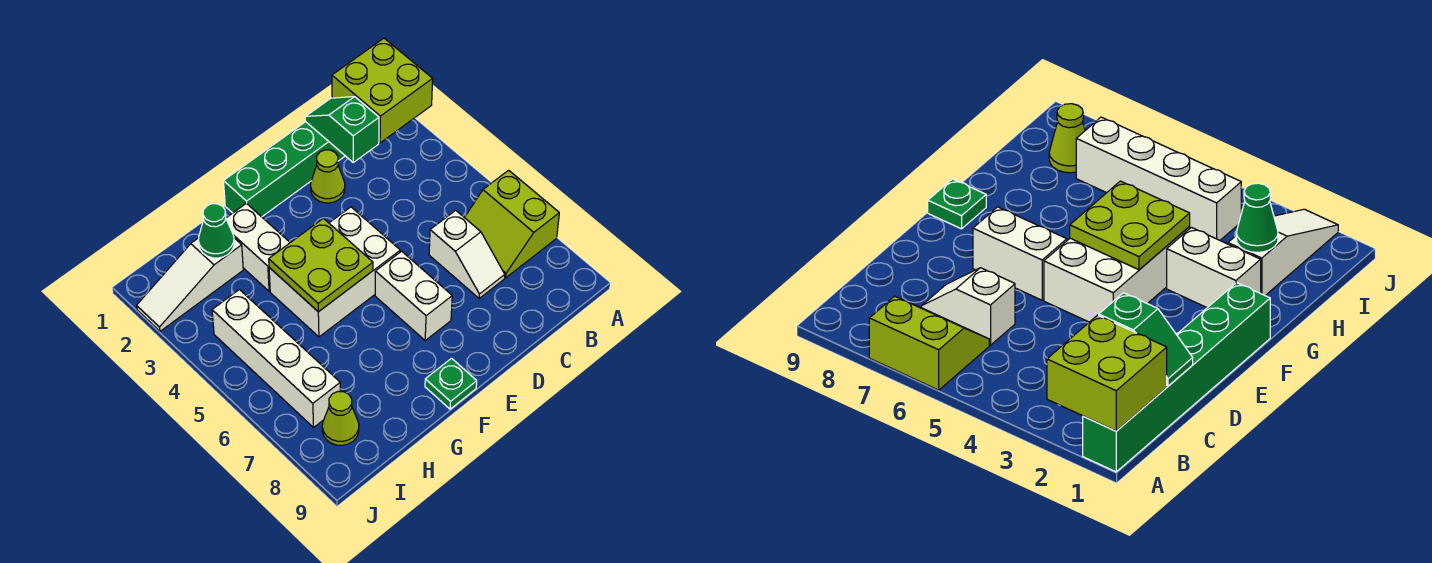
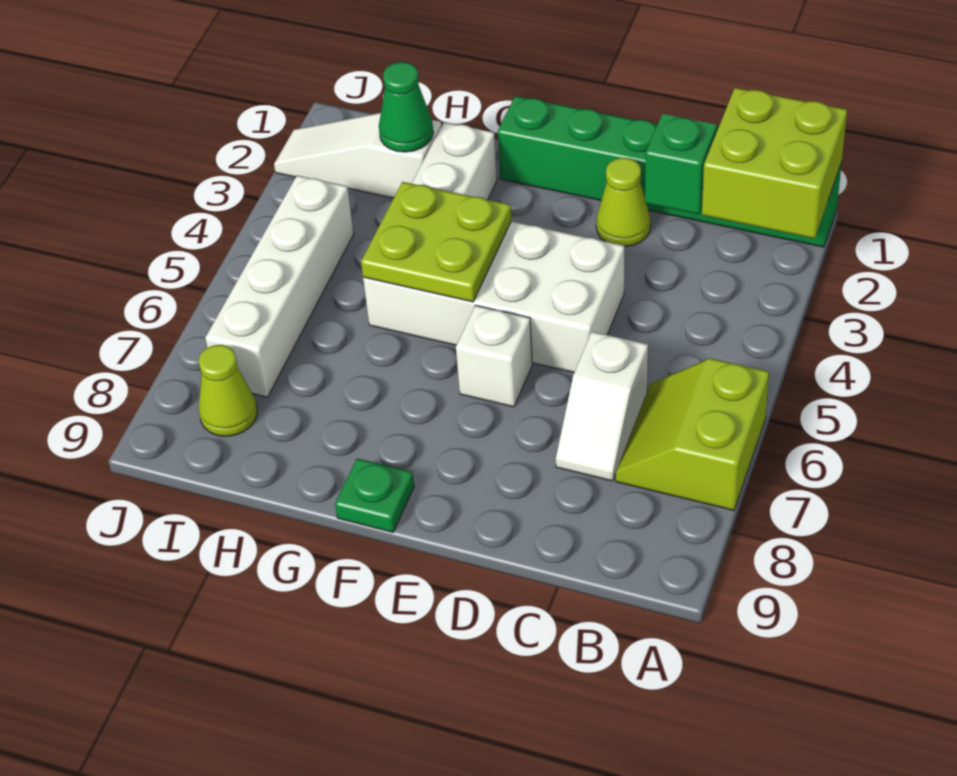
white 2x3 brick [269,207,400,337] -> white 2x4 brick [363,221,624,372]
white 1x2 brick [375,251,452,340] -> white 1x1 brick [456,305,532,407]

